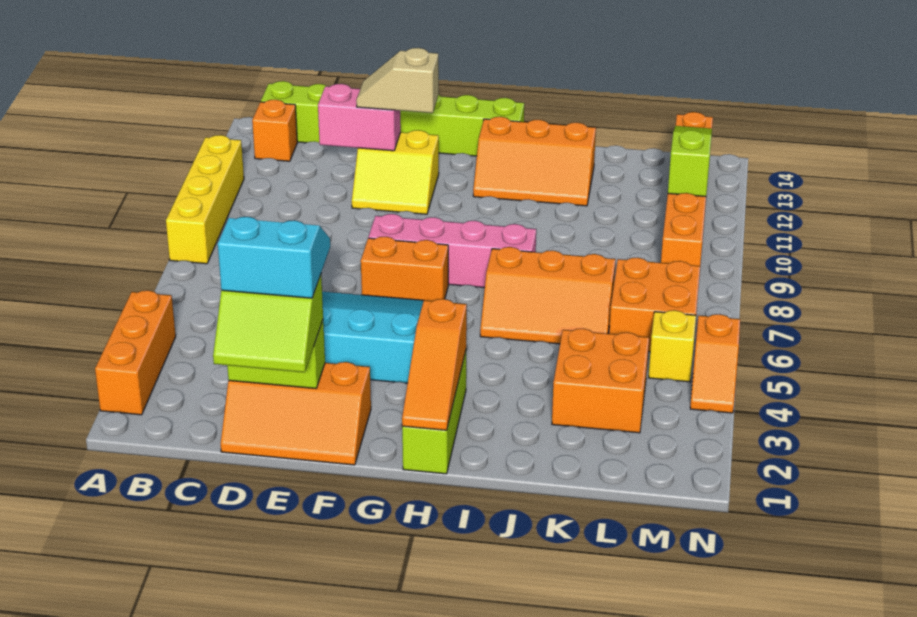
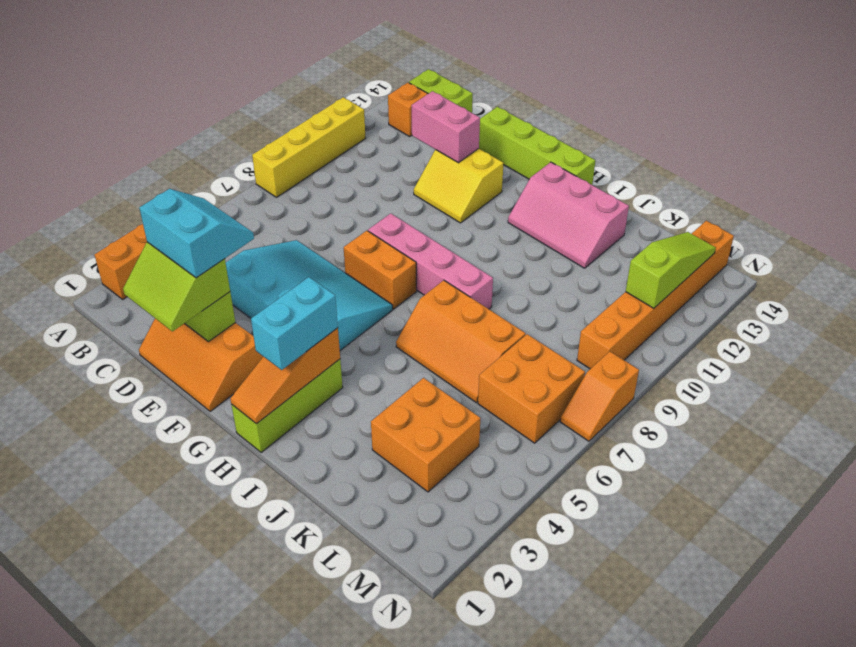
tan 1x2 slope [356,48,439,113] -> none
none -> cyan 1x2 brick [251,277,338,370]
orange 2x3 slope [473,117,596,206] -> pink 2x3 slope [508,162,629,268]
yellow 1x1 brick [649,310,696,382] -> none
orange 1x2 slope [690,314,740,413] -> orange 1x2 slope moved to [560,351,639,441]

